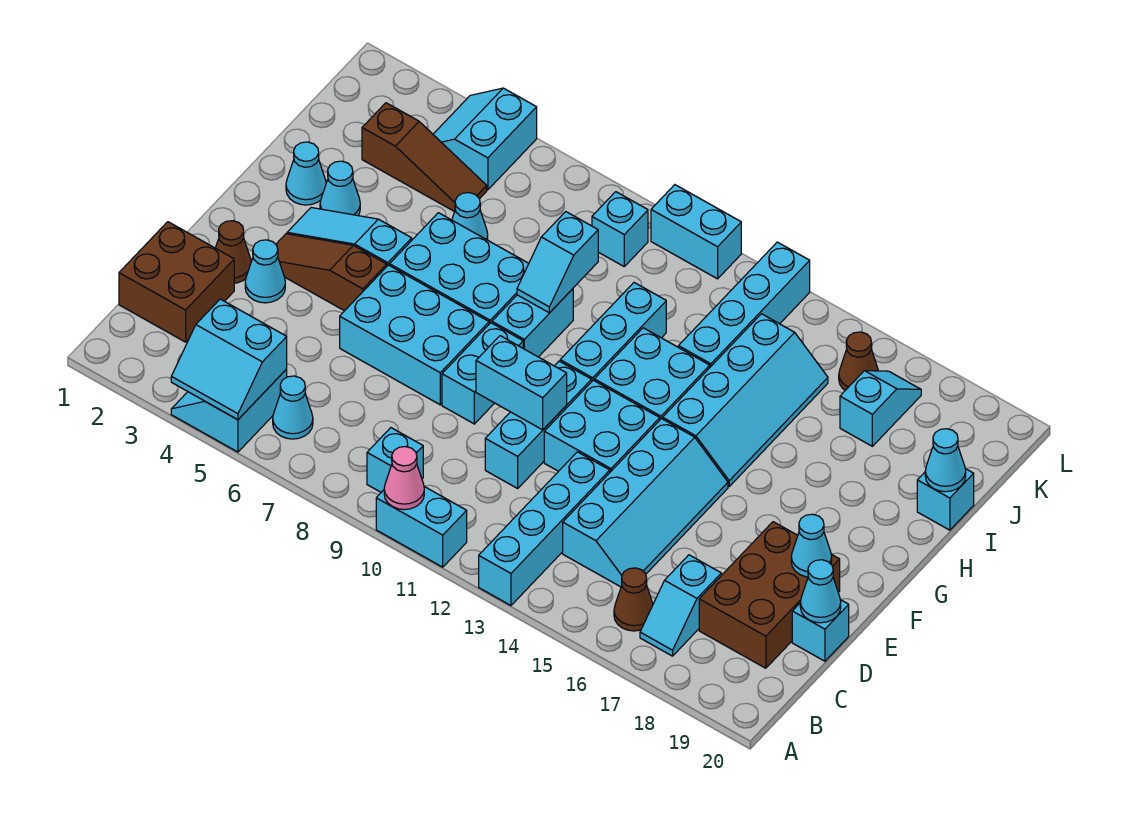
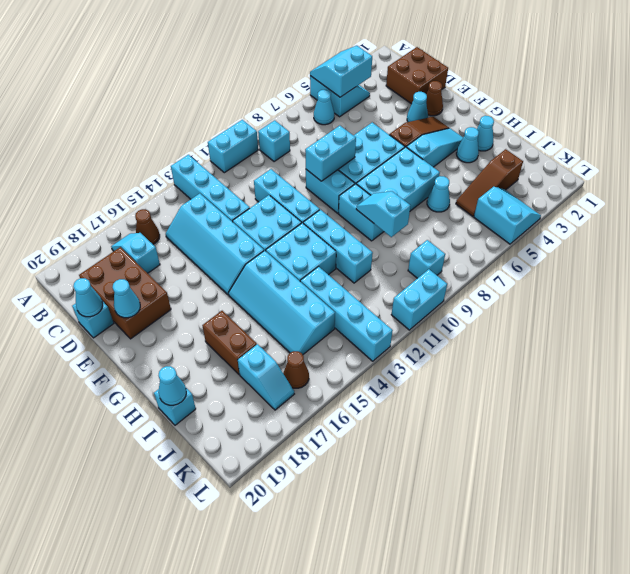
pink 1x1 cone [384,447,424,510] -> none
cyan 1x2 brick [476,336,567,430] -> cyan 1x2 brick moved to [305,126,356,181]
none -> brown 1x2 brick [202,311,257,374]

